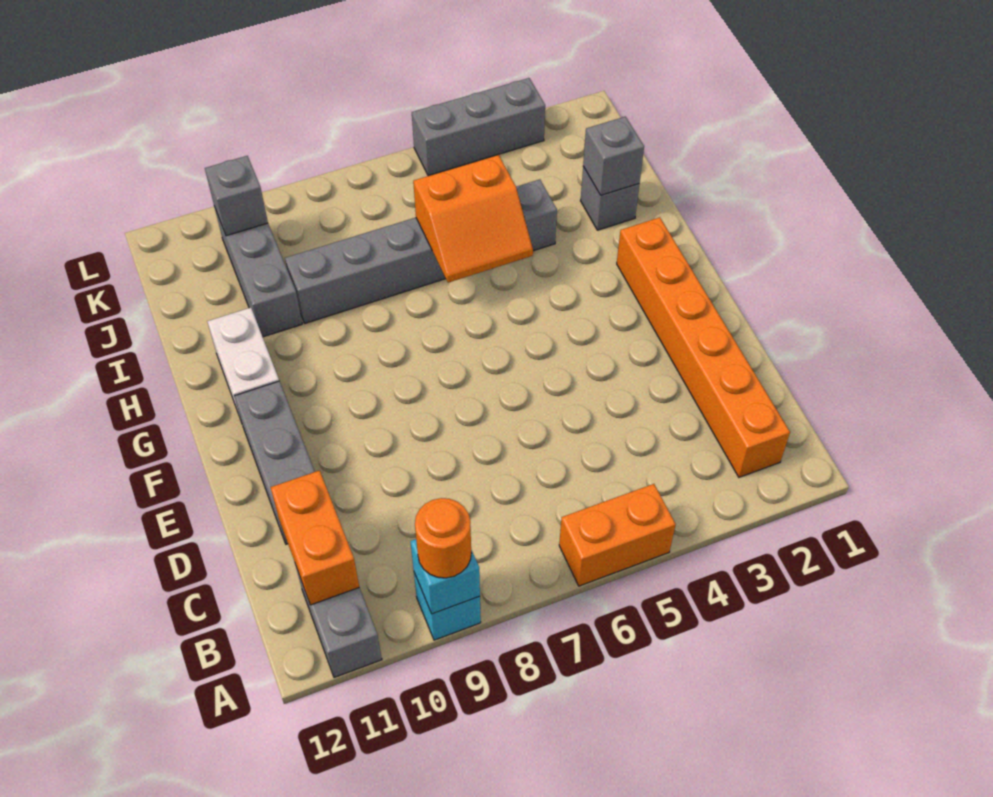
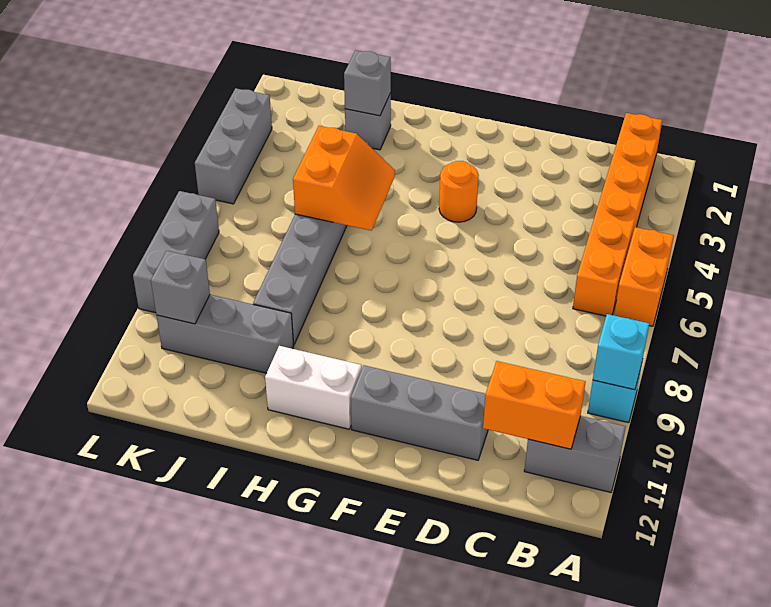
orange 1x1 round brick [415,498,471,578] -> orange 1x1 round brick moved to [439,161,478,222]
orange 1x6 brick [617,217,790,477] -> orange 1x6 brick turned to [573,113,662,316]
none -> grey 1x3 brick [133,191,219,313]

